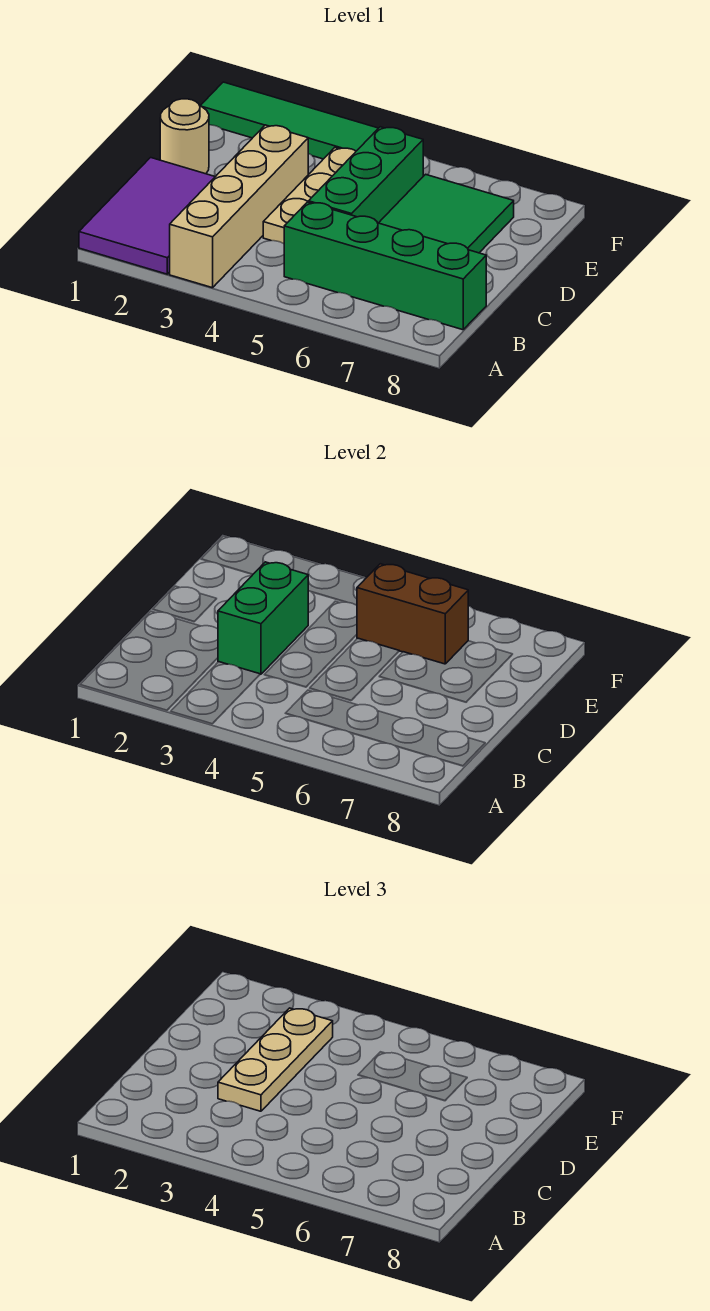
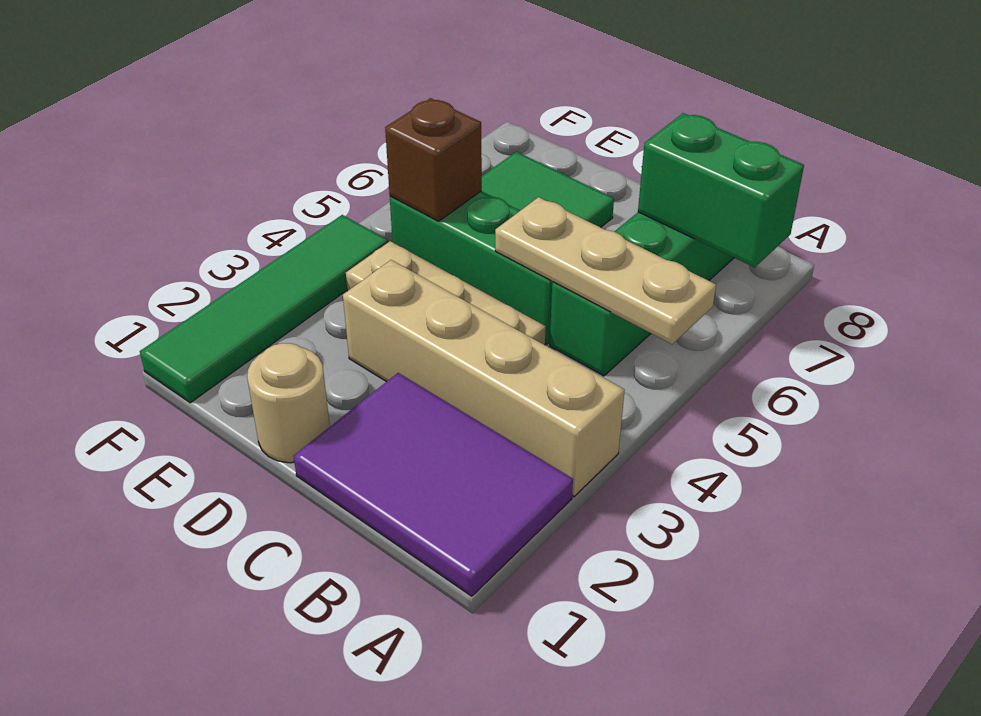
green 1x2 brick [218,562,308,674] -> green 1x2 brick moved to [638,113,804,268]
tan 1x3 plate [218,1008,333,1111] -> tan 1x3 plate moved to [495,197,716,344]
brown 1x2 brick [357,564,468,664] -> brown 1x1 brick [385,98,482,221]

